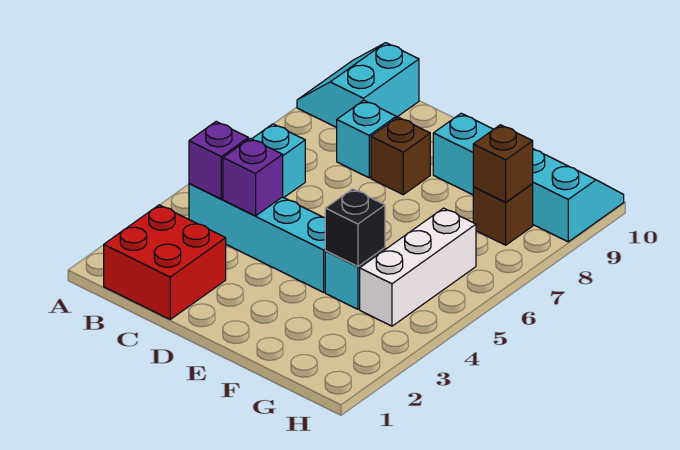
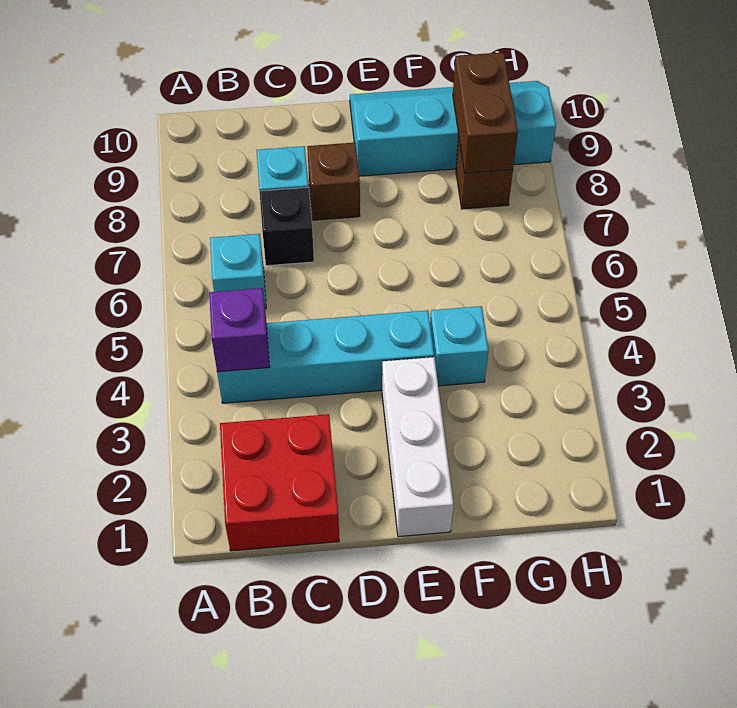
cyan 2x2 slope [297,43,419,128] -> none
purple 1x1 brick [223,138,283,216] -> none
black 1x1 brick [325,189,385,266] -> black 1x1 brick moved to [260,187,314,266]
white 1x3 brick [360,208,476,326] -> white 1x3 brick moved to [382,357,454,537]
brown 1x1 brick [473,125,533,202] -> brown 1x2 brick [453,52,518,173]

